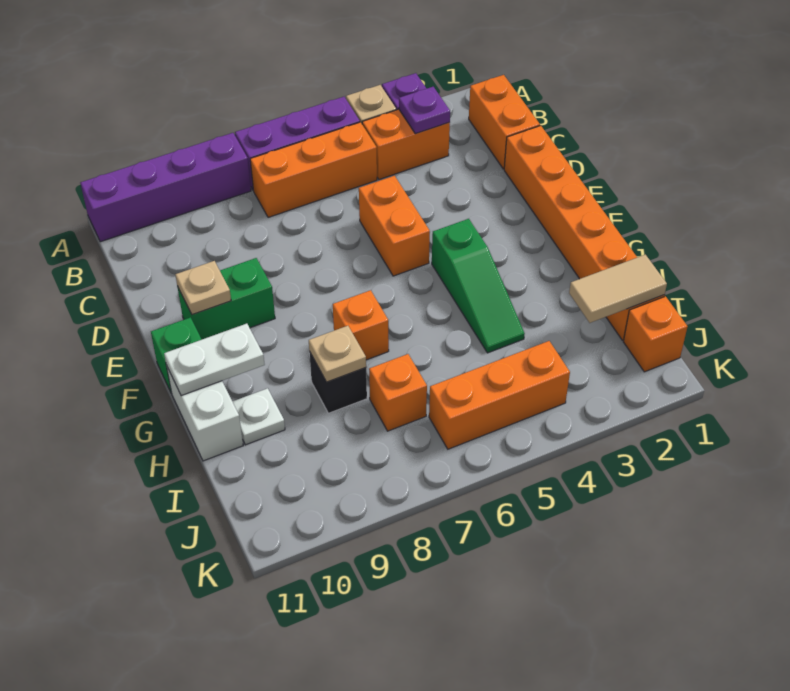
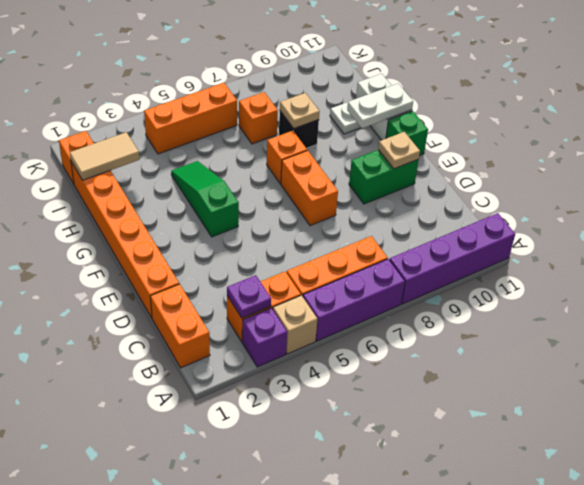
orange 1x2 brick [359,176,430,276] -> orange 1x2 brick moved to [281,151,338,226]

